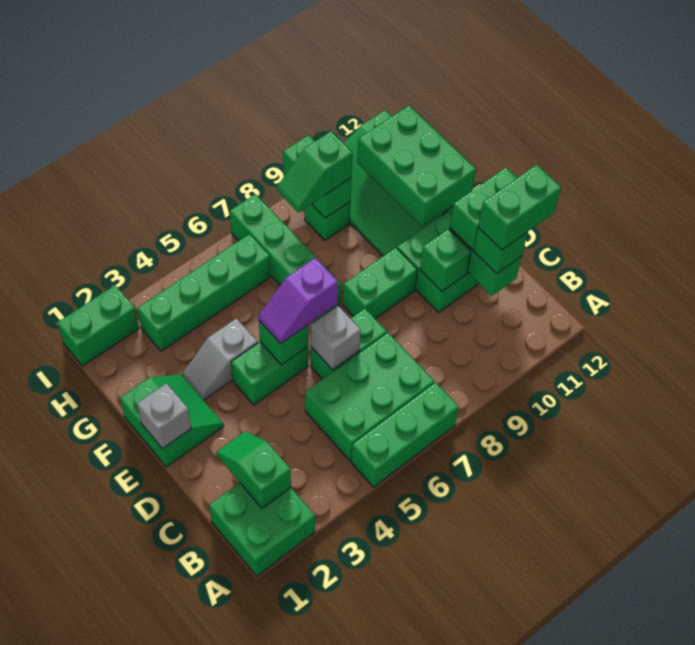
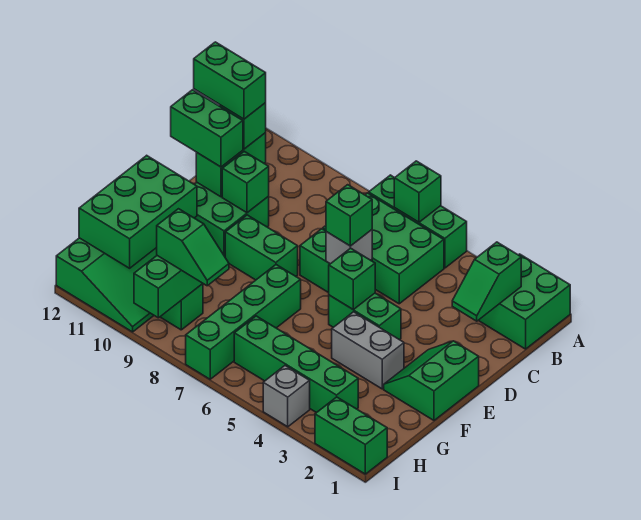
none -> green 1x1 brick [394,161,441,222]
none -> green 1x1 brick [326,185,372,246]
grey 1x1 brick [137,383,191,449] -> grey 1x1 brick moved to [263,366,310,427]
purple 1x2 slope [258,258,338,344] -> none
grey 1x2 slope [183,318,258,400] -> grey 1x2 brick [332,312,404,389]

